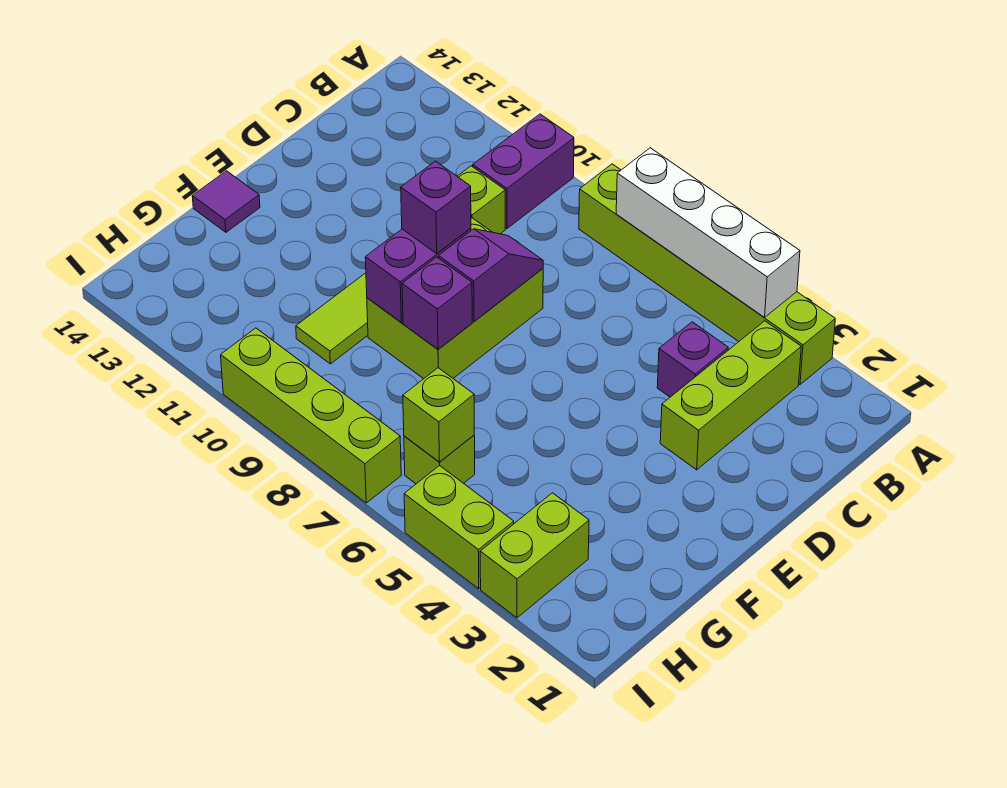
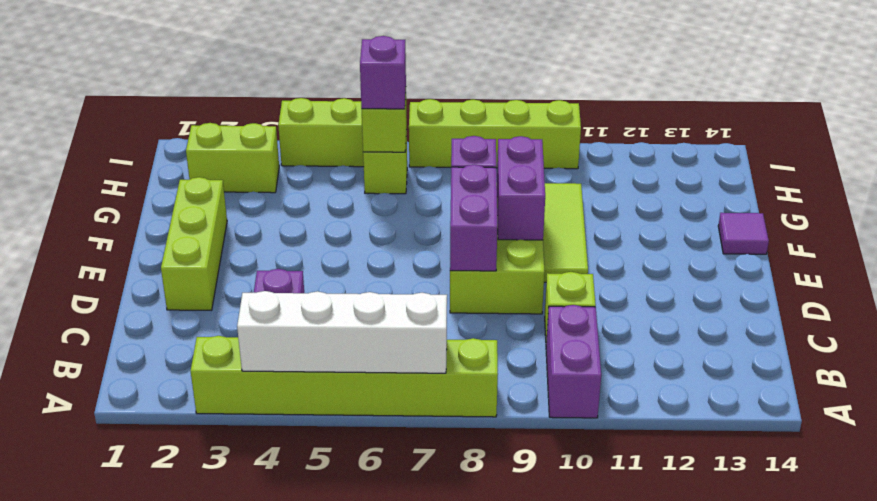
lime 1x3 brick [660,321,801,470] -> lime 1x3 brick moved to [161,177,227,310]
purple 1x2 slope [439,229,543,321] -> purple 1x2 brick [450,165,497,271]
purple 1x1 brick [401,161,471,253] -> purple 1x1 brick moved to [360,36,406,109]
lime 1x2 brick [480,493,589,618] -> lime 1x2 brick turned to [186,123,279,193]

